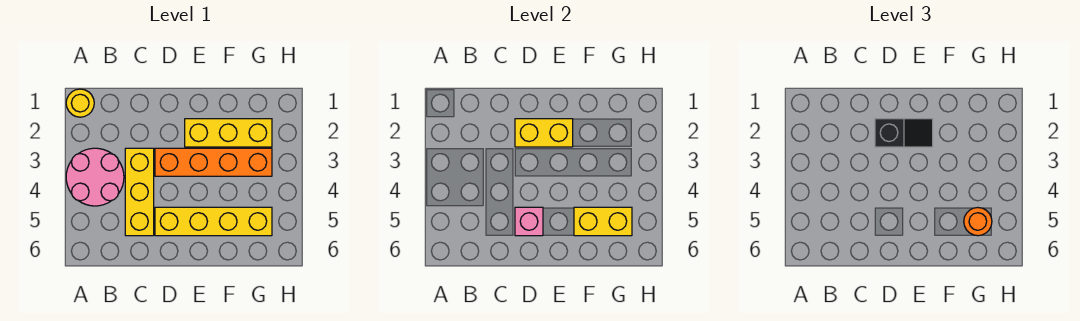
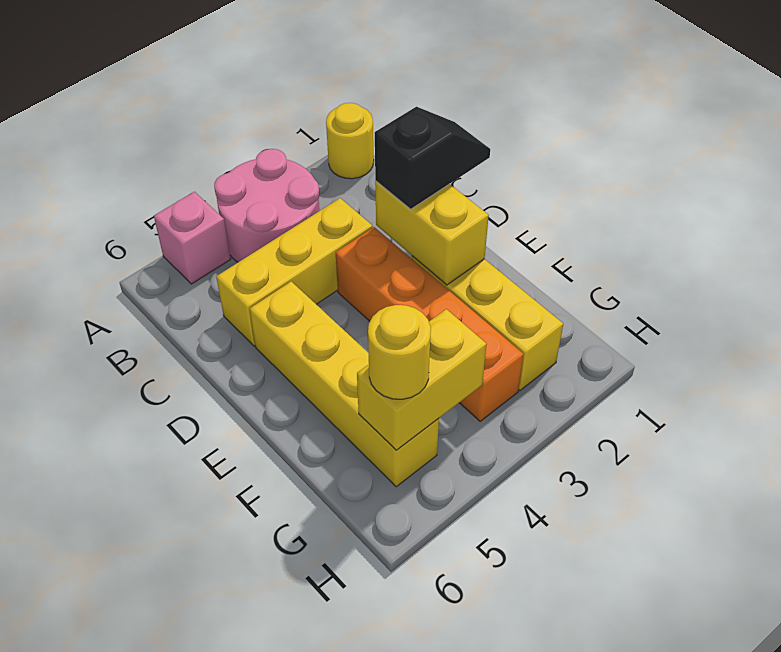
black 1x2 slope [875,119,933,147] -> black 1x2 slope turned to [375,107,490,209]
pink 1x1 brick [515,207,543,236] -> pink 1x1 brick moved to [154,192,231,284]
yellow 1x2 brick [574,207,632,236] -> yellow 1x2 brick turned to [357,309,487,450]
orange 1x1 round brick [964,208,992,236] -> yellow 1x1 round brick [368,305,431,399]

